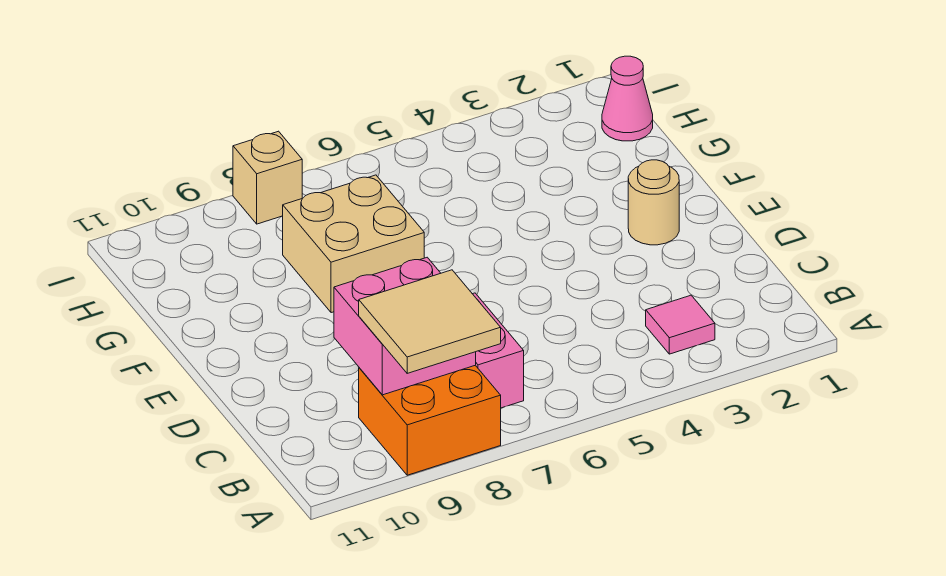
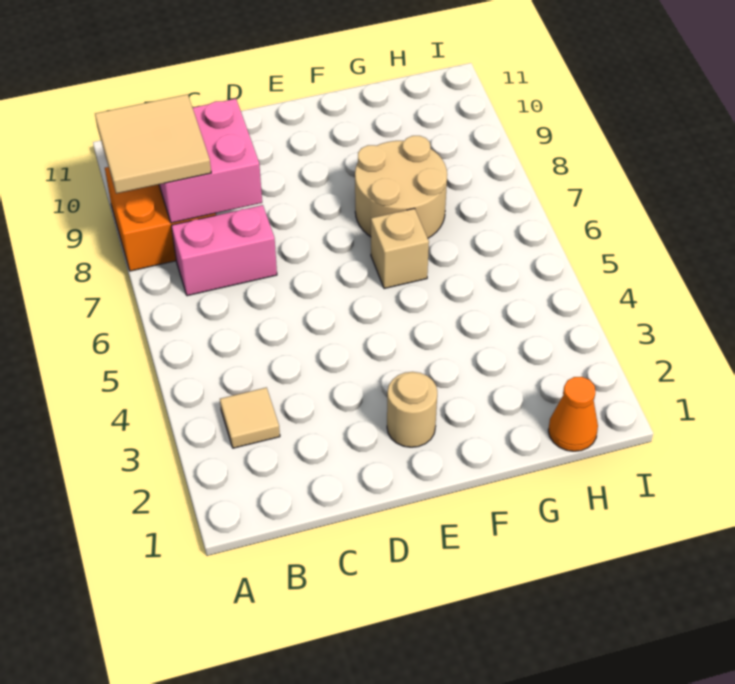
pink 1x1 tile [646,295,715,354] -> tan 1x1 tile [220,387,280,448]
tan 2x2 brick [283,175,424,313] -> tan 2x2 round brick [355,136,447,238]
pink 1x1 cone [602,56,653,141] -> orange 1x1 cone [548,377,598,451]
tan 1x1 brick [233,131,302,224] -> tan 1x1 brick moved to [371,208,429,289]

